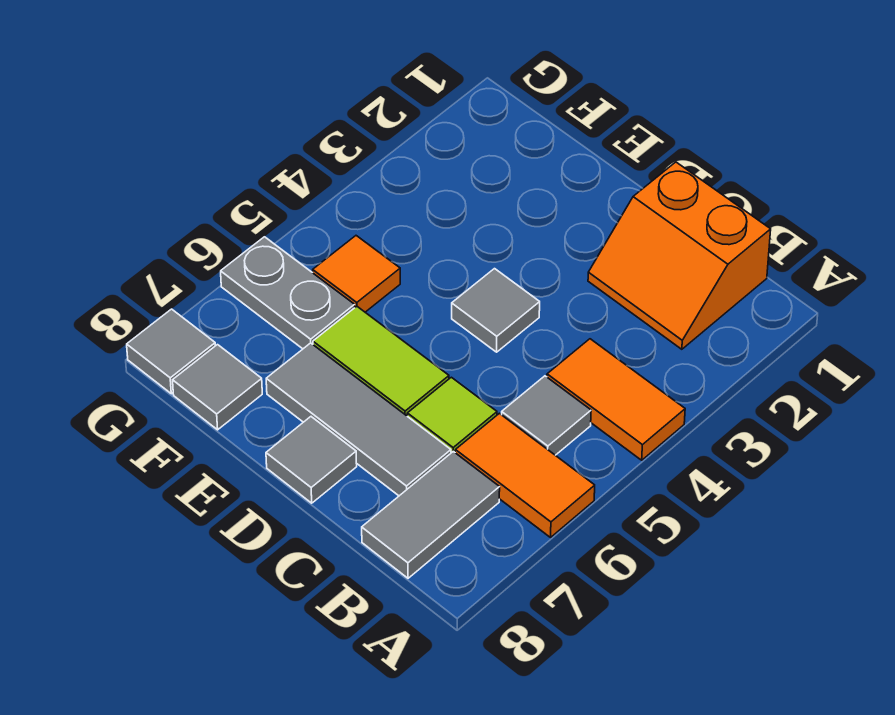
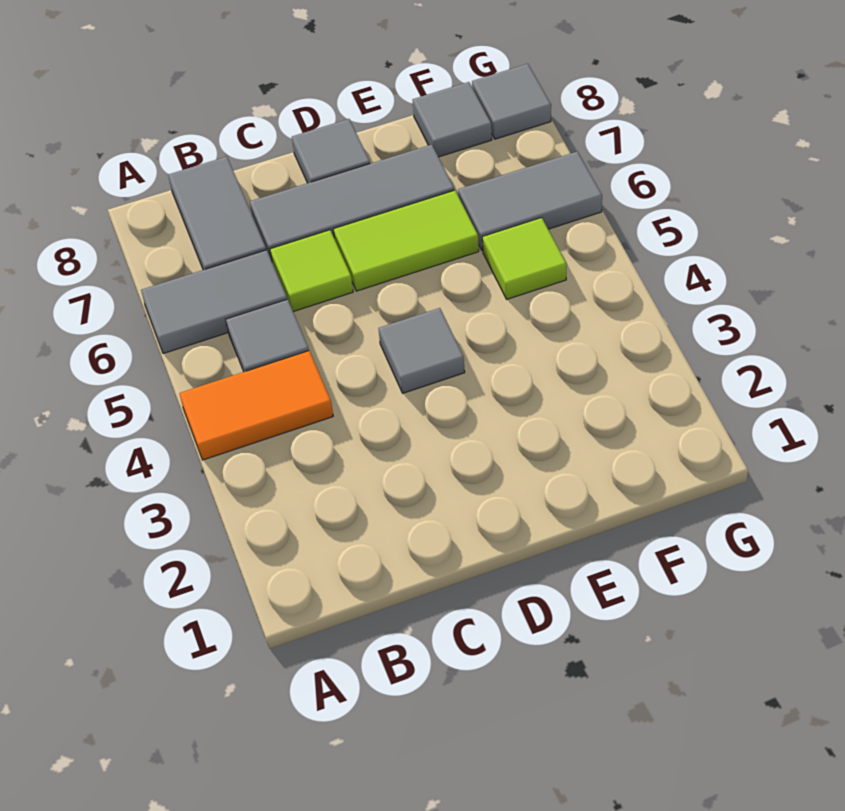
orange 1x2 tile [455,413,595,537] -> grey 1x2 tile [141,250,287,354]
orange 2x2 slope [588,162,771,349] -> none
orange 1x1 tile [313,236,400,312] -> lime 1x1 tile [482,218,567,299]
grey 1x2 plate [221,237,355,349] -> grey 1x2 tile [458,152,602,251]

